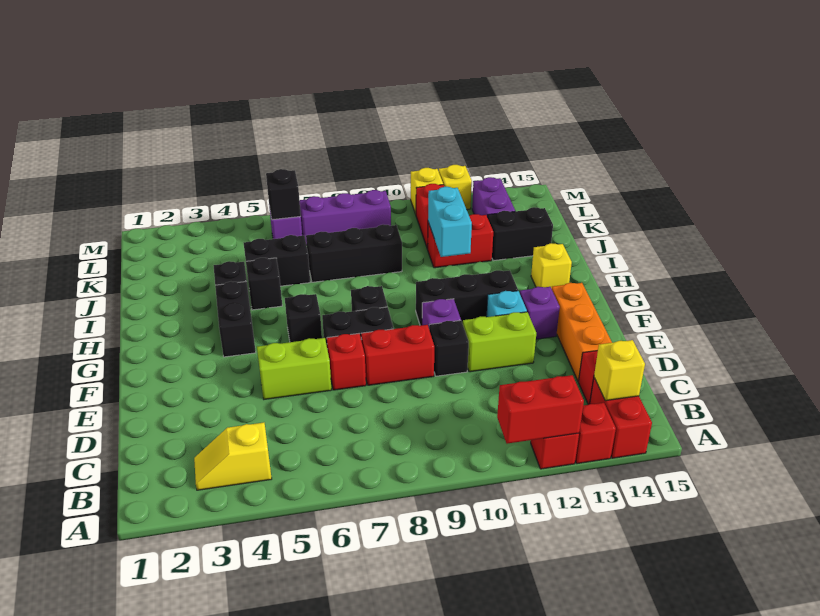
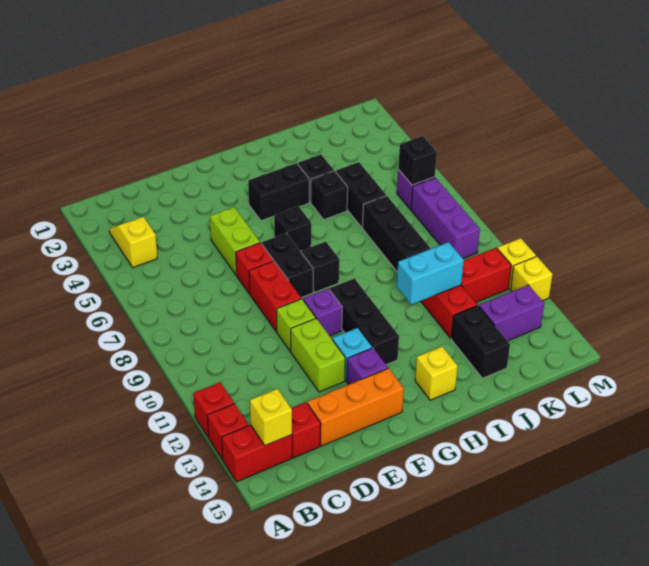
red 1x2 brick [497,375,584,444] -> none
black 1x1 brick [429,320,469,376] -> lime 1x1 brick [277,299,316,351]

